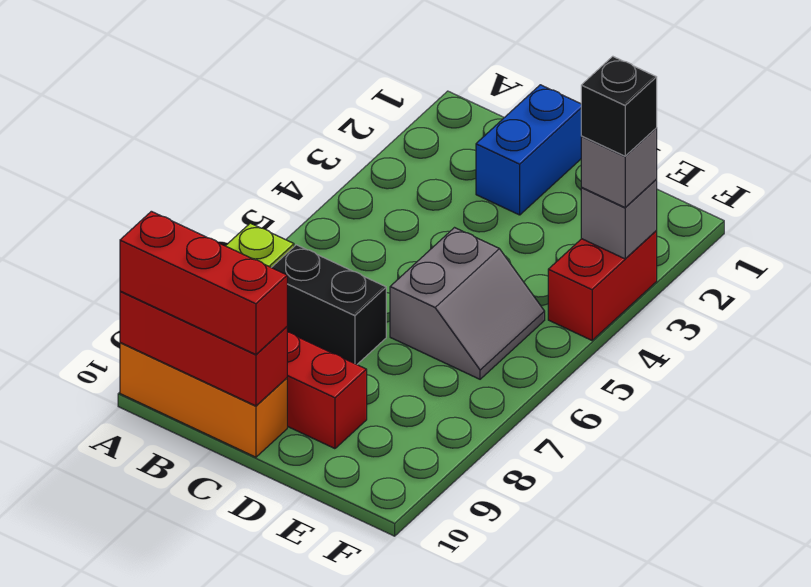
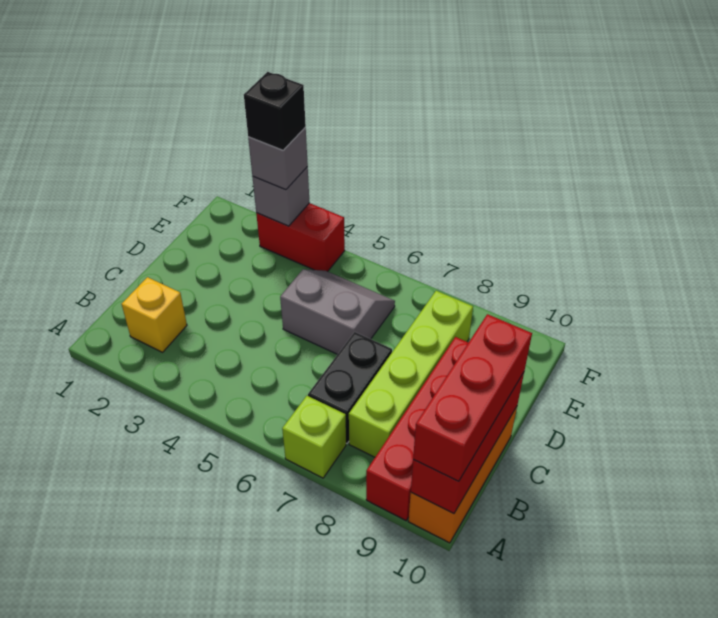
none -> yellow 1x1 brick [122,277,187,352]
none -> lime 1x4 brick [349,291,473,457]
blue 1x2 brick [476,85,581,215] -> none

